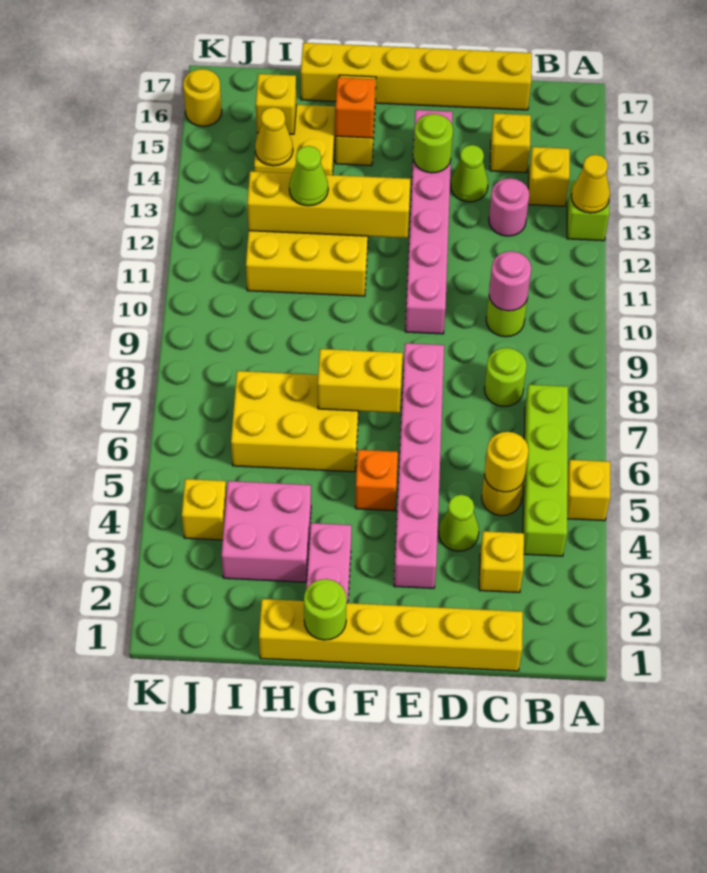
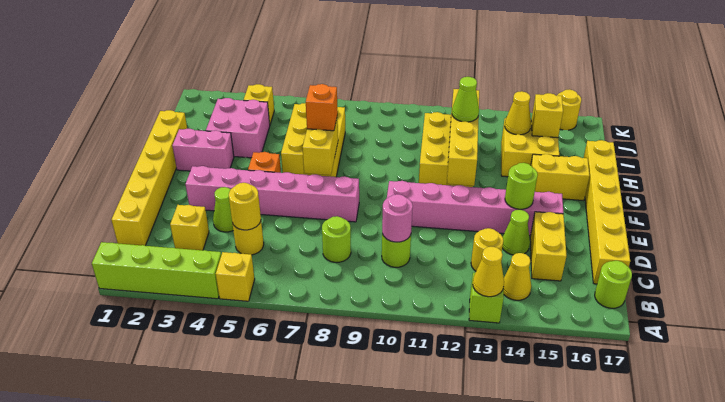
lime 1x4 brick [523,385,568,556] -> lime 1x4 brick moved to [92,242,221,299]
yellow 1x1 brick [528,147,570,206] -> yellow 1x1 cone [504,253,531,300]
pink 1x1 round brick [489,178,529,236] -> yellow 1x1 round brick [471,228,503,271]
yellow 1x1 brick [490,113,531,173] -> yellow 1x2 brick [530,212,567,281]
lime 1x1 round brick [304,579,347,640] -> lime 1x1 round brick moved to [595,261,632,308]
orange 1x1 brick [335,77,375,138] -> orange 1x1 brick moved to [306,84,338,131]

